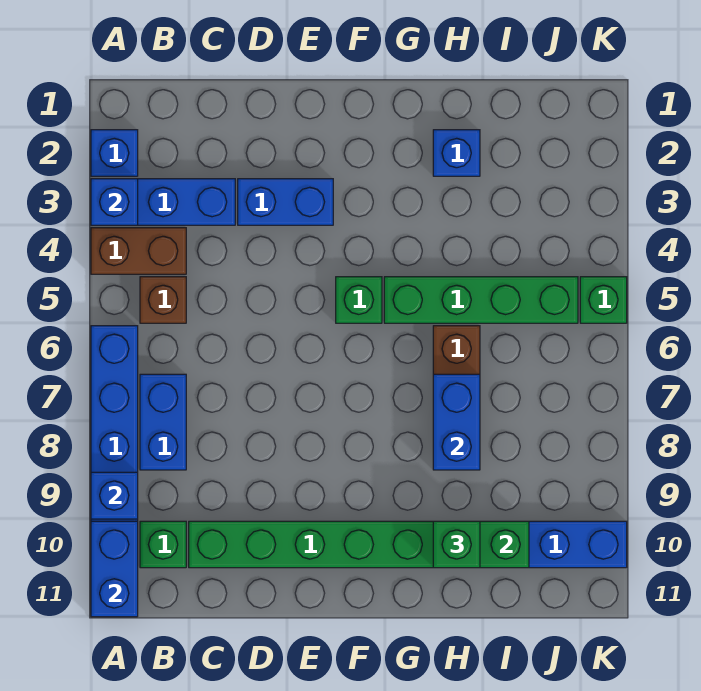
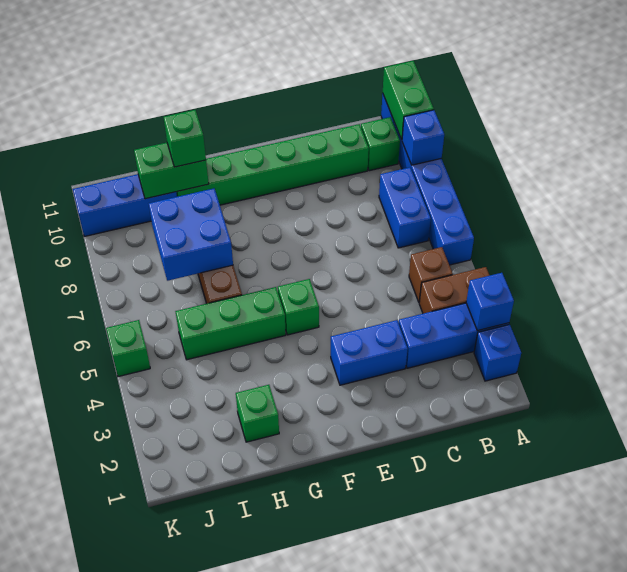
blue 1x2 brick [91,521,138,617] -> green 1x2 brick [383,61,434,140]
green 1x4 brick [384,277,578,323] -> green 1x3 brick [175,287,286,360]
blue 1x1 brick [433,130,480,176] -> green 1x1 brick [236,385,279,442]
blue 1x2 brick [433,374,480,470] -> blue 2x2 brick [149,188,233,281]

